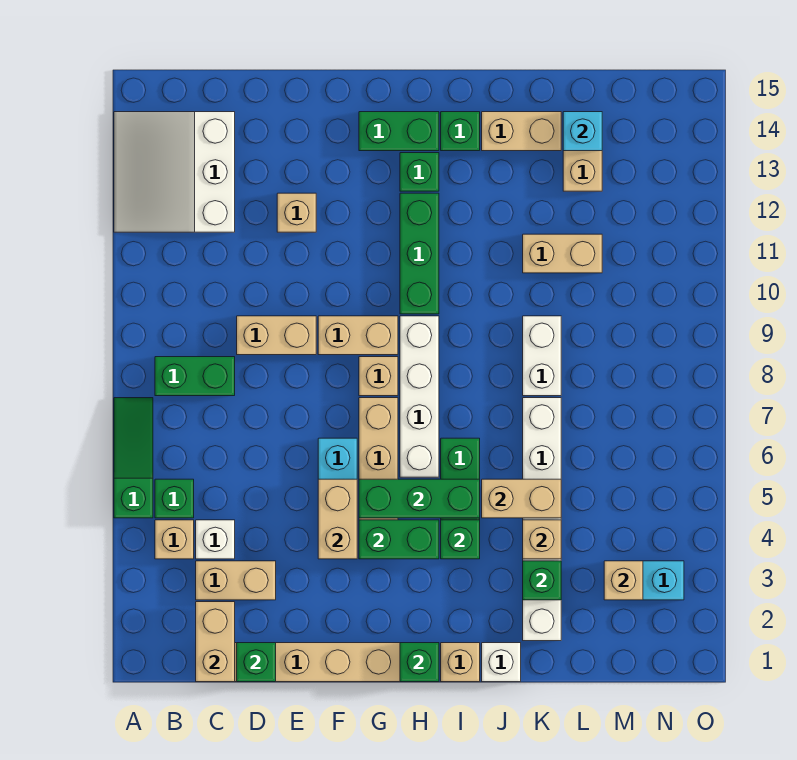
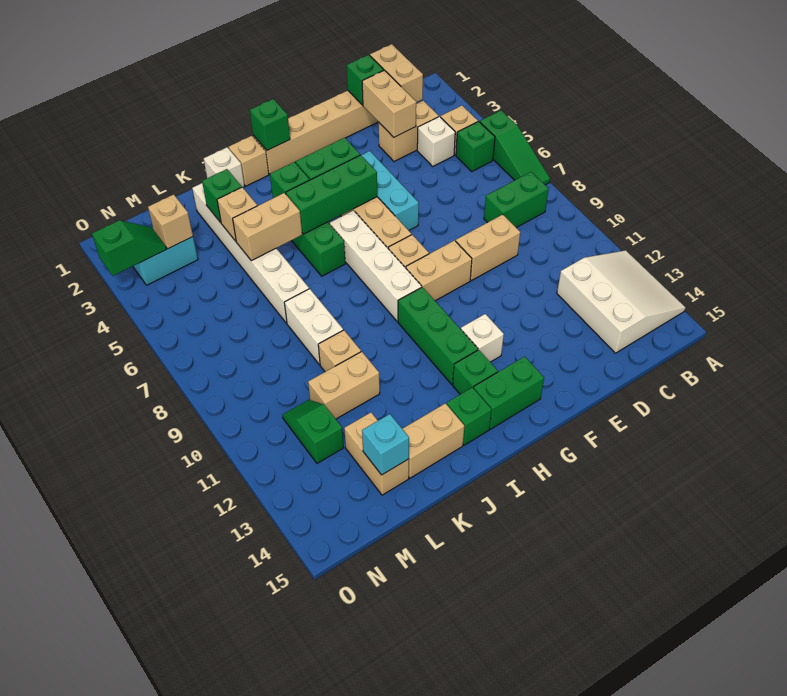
tan 1x1 brick [277,193,316,232] -> tan 1x1 brick moved to [318,330,361,372]
tan 1x2 brick [318,479,357,559] -> tan 1x2 brick moved to [362,70,416,137]
none -> white 1x1 brick [461,314,504,362]
none -> green 1x2 slope [283,400,344,463]
none -> green 1x2 slope [92,220,166,276]

